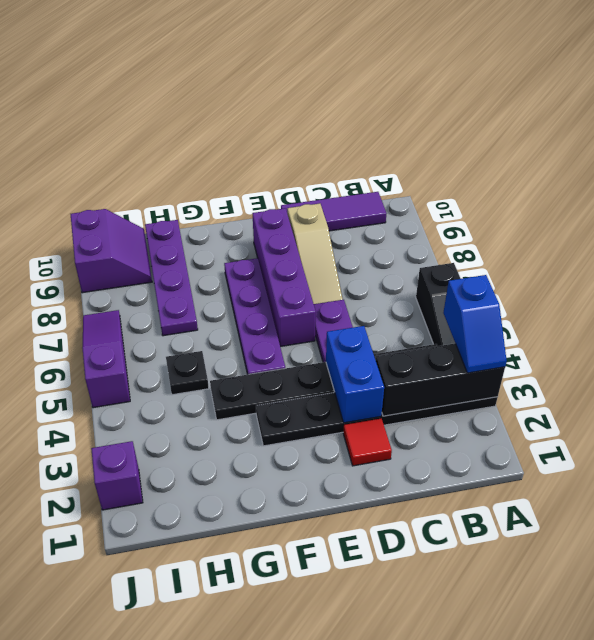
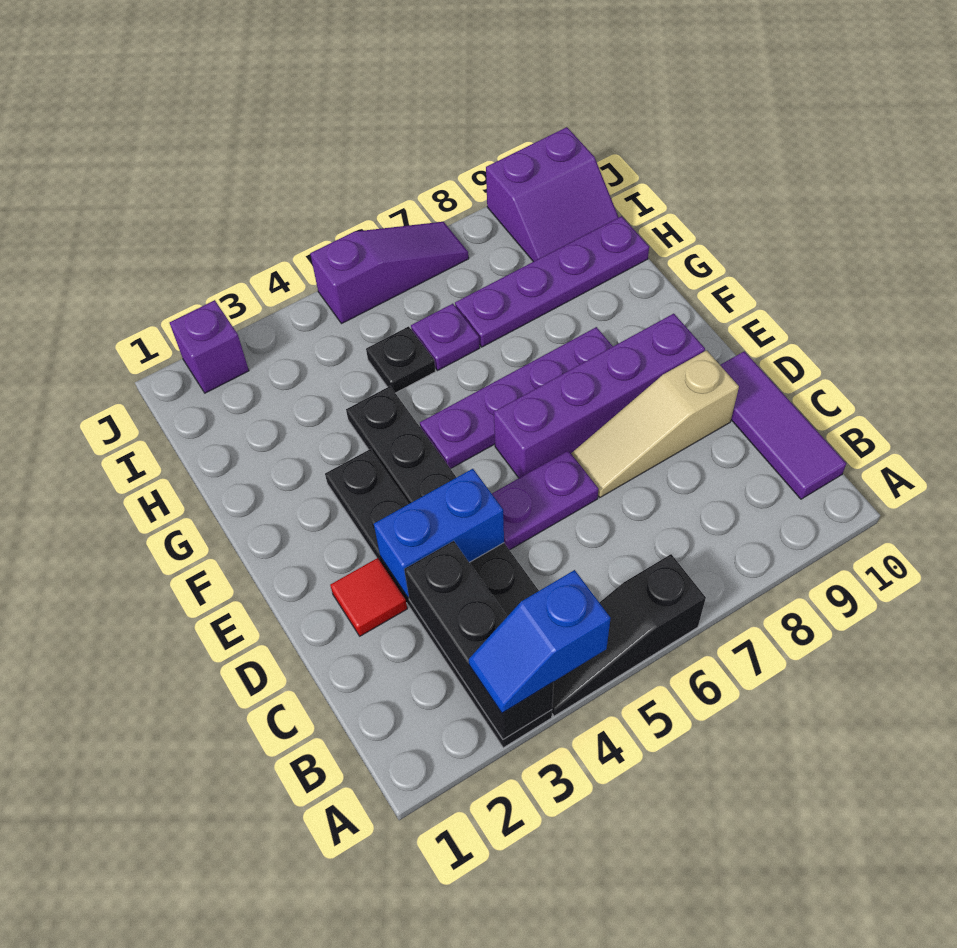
none -> purple 1x1 plate [411,304,480,370]

